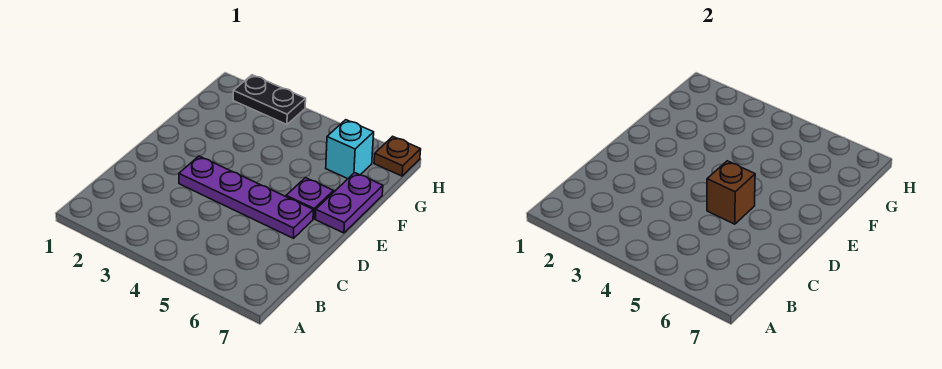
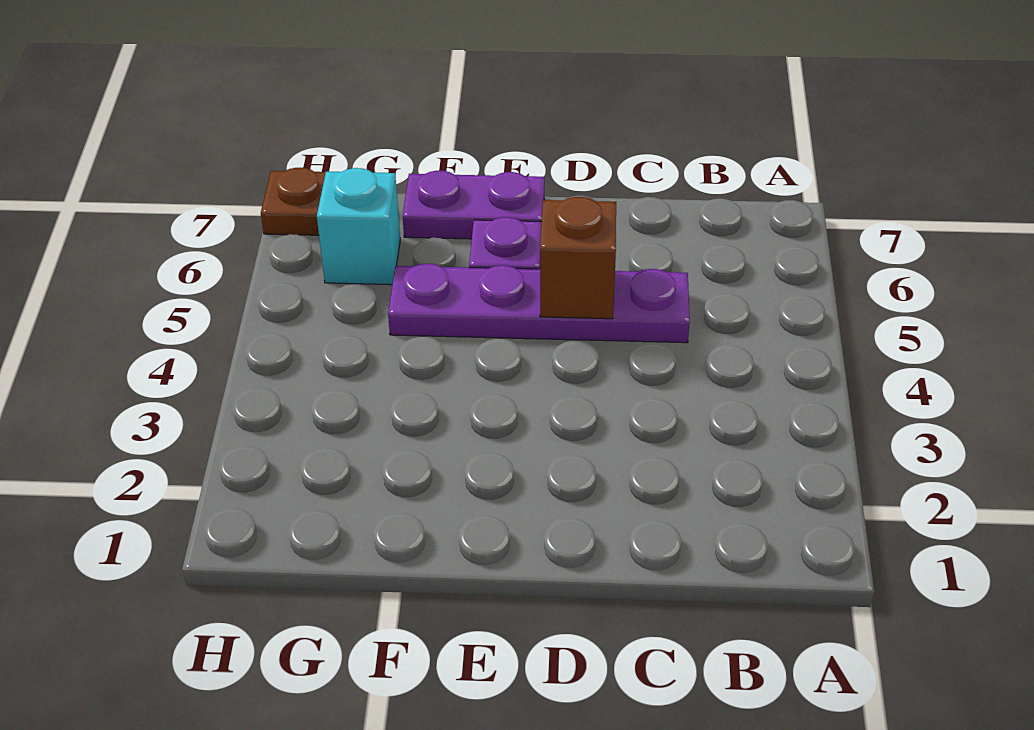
purple 1x4 plate [179,156,313,238] -> purple 1x4 plate turned to [388,264,690,343]
black 1x2 plate [233,75,306,124] -> none

